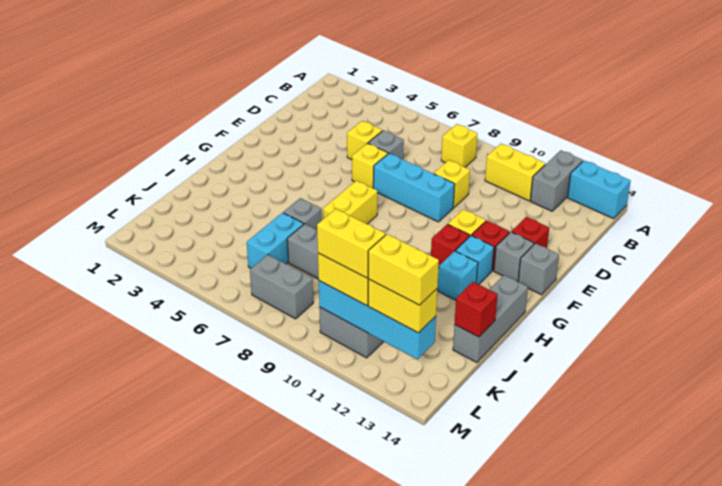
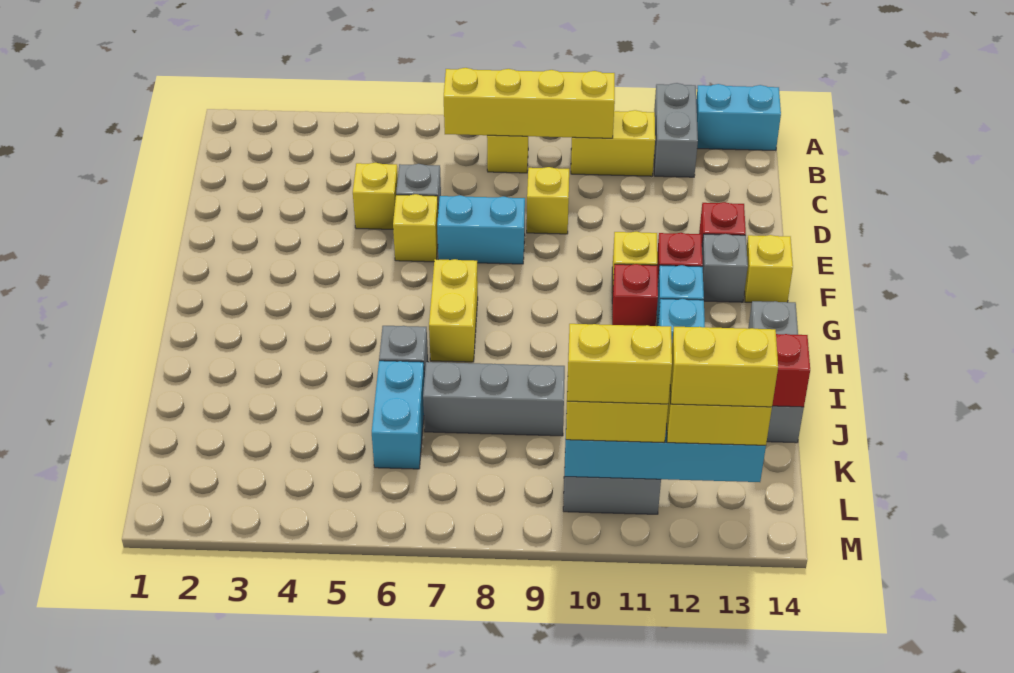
none -> yellow 1x4 brick [444,68,615,138]
cyan 1x3 brick [373,153,455,222] -> cyan 1x2 brick [437,195,525,264]
grey 1x1 brick [518,243,559,295] -> yellow 1x1 brick [745,235,793,302]
grey 1x2 brick [250,255,313,319] -> none

